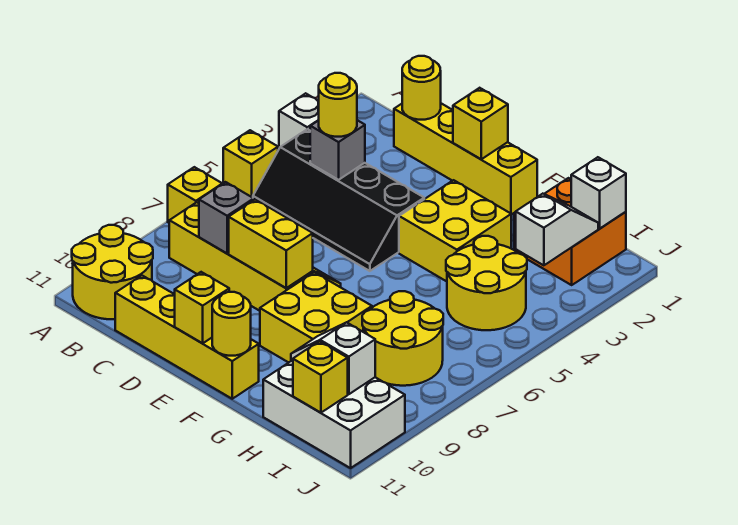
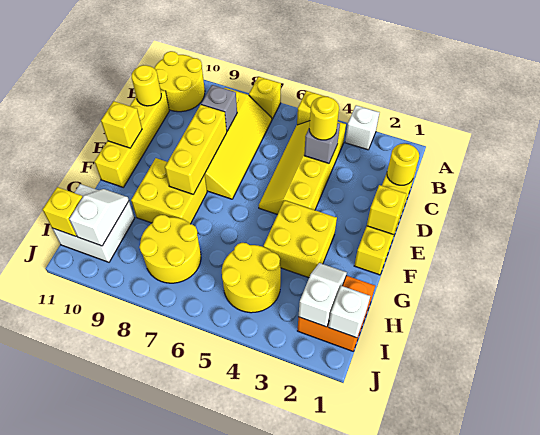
black 2x4 slope [253,129,424,271] -> yellow 2x4 slope [259,121,346,214]
yellow 1x2 brick [229,199,313,288] -> yellow 1x3 brick [165,105,227,194]
yellow 1x1 round brick [212,292,251,356] -> yellow 1x1 round brick moved to [132,65,161,106]
white 2x3 brick [263,361,405,468] -> white 2x2 brick [52,184,135,262]
white 1x2 slope [516,194,598,265] -> white 1x2 slope turned to [298,263,347,327]

